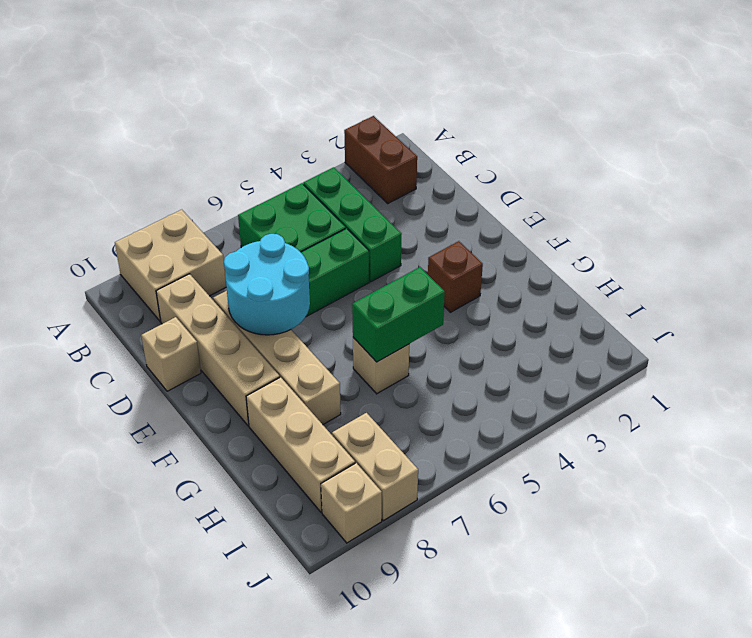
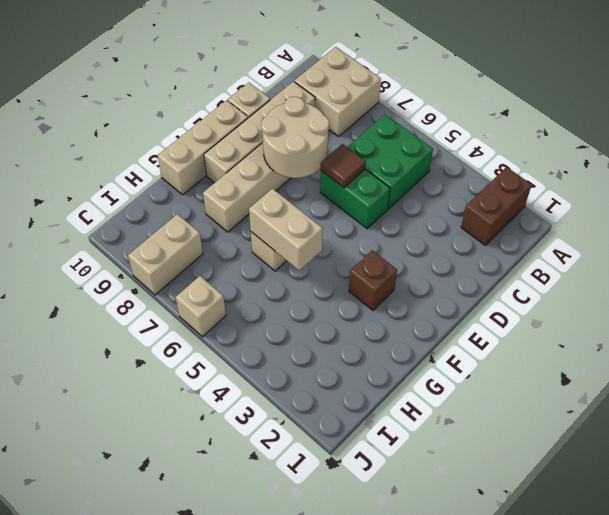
green 1x3 brick [303,167,402,282] -> none
none -> brown 1x1 tile [321,144,366,188]
cyan 2x2 round brick [224,234,310,335] -> tan 2x2 round brick [261,97,329,178]
green 1x2 brick [352,267,445,362] -> tan 1x2 brick [249,189,323,270]
tan 1x3 brick [246,377,355,512] -> tan 1x3 brick moved to [158,100,248,195]
tan 1x1 brick [321,463,382,543] -> tan 1x1 brick moved to [176,276,226,337]

